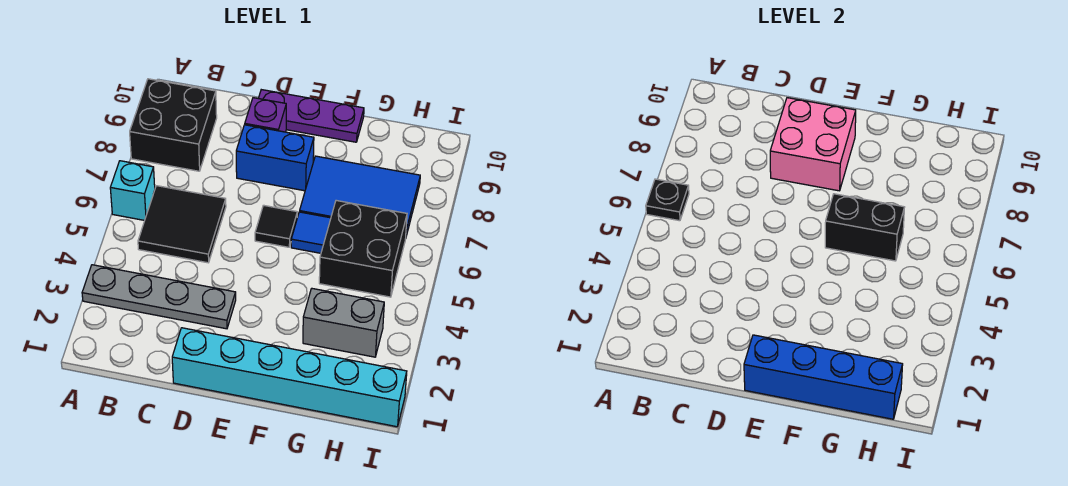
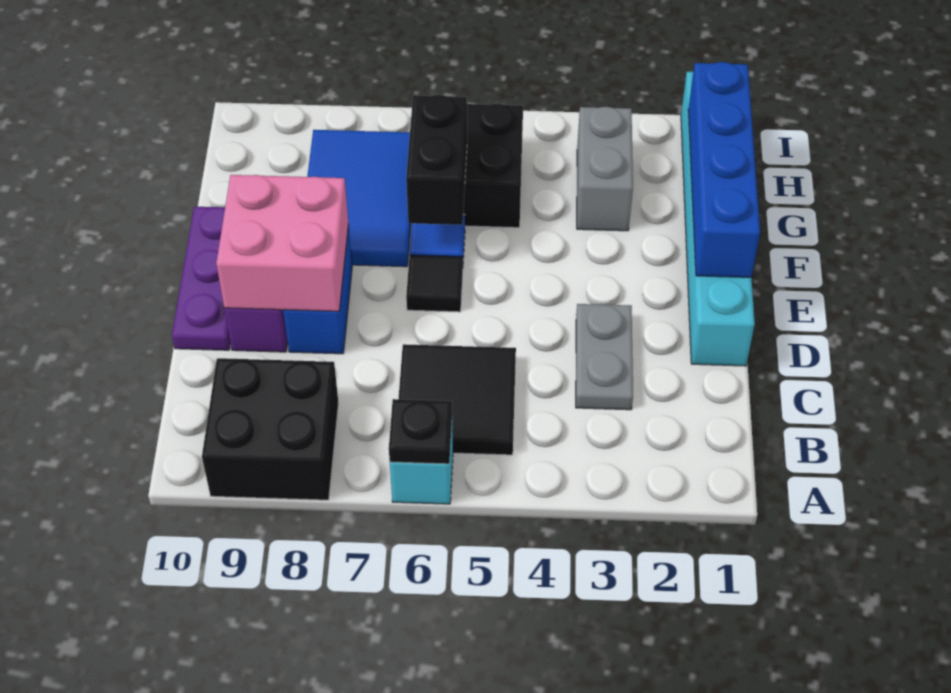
grey 1x4 plate [82,265,236,329] -> grey 1x2 plate [576,304,633,410]

